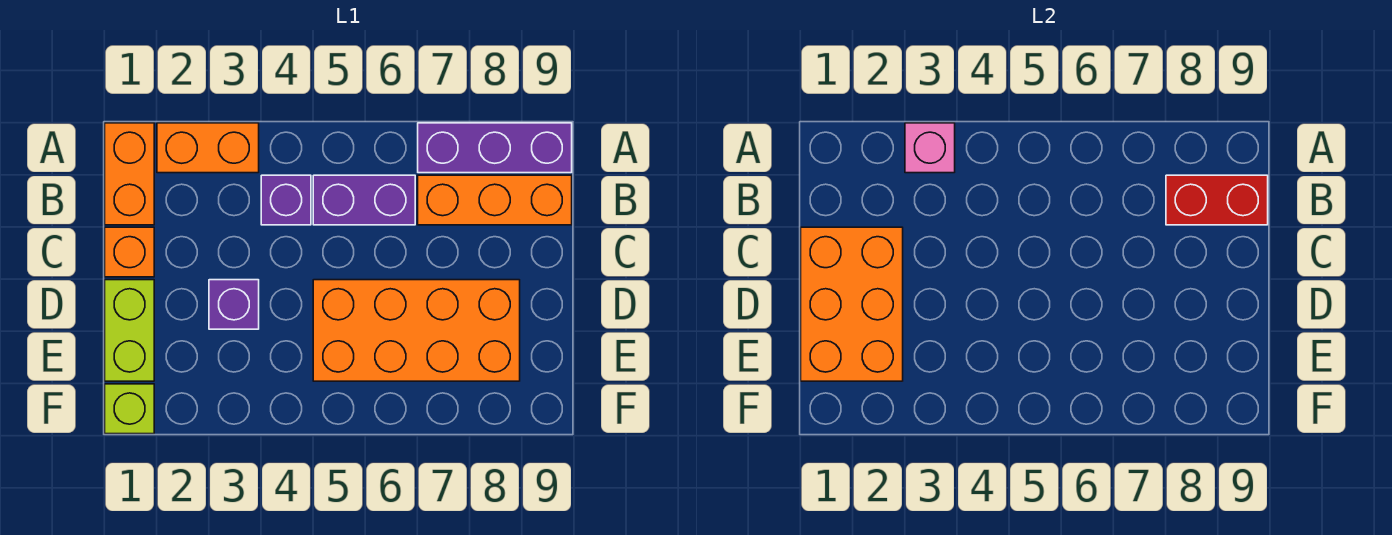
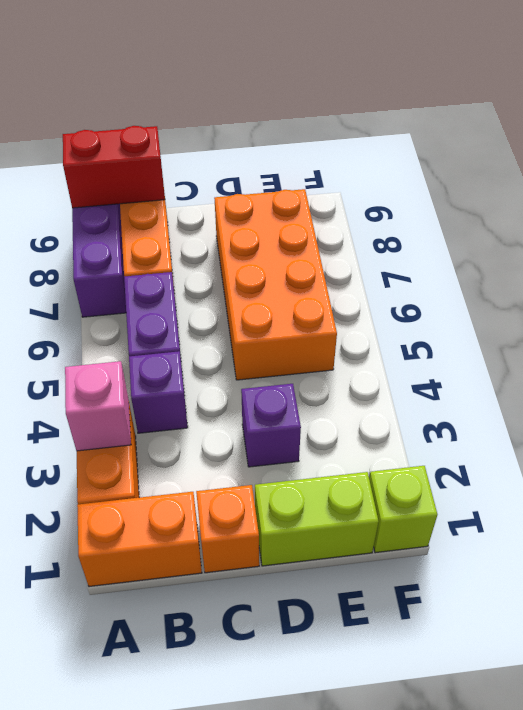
red 1x2 brick [1166,175,1268,225] -> red 1x2 brick turned to [63,126,165,208]
orange 2x3 brick [801,227,903,381] -> none

